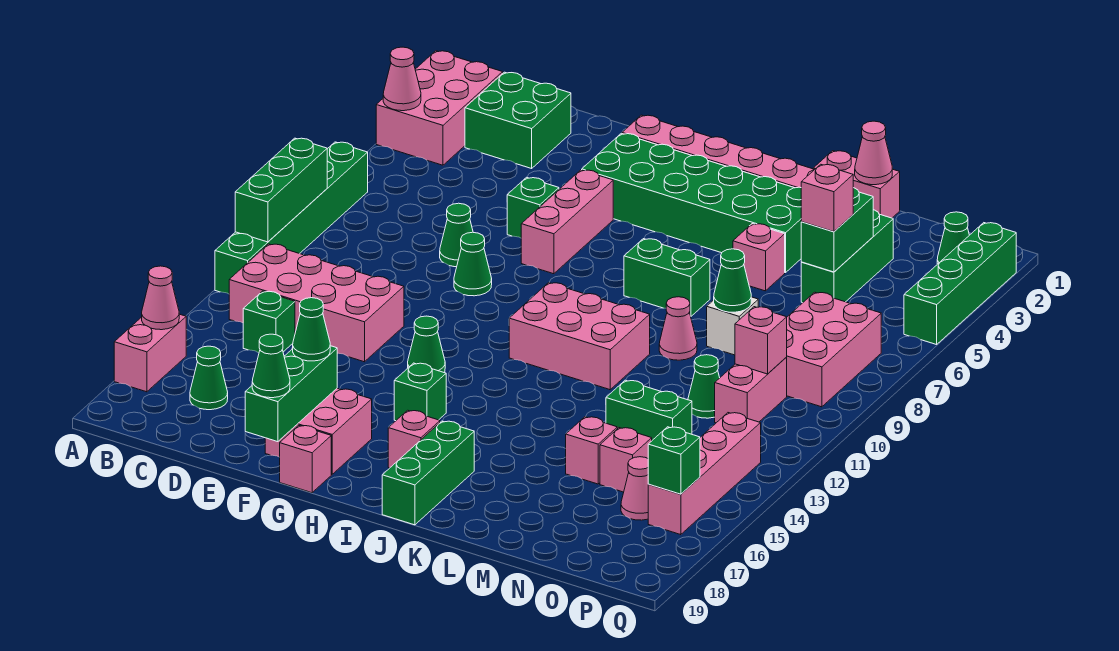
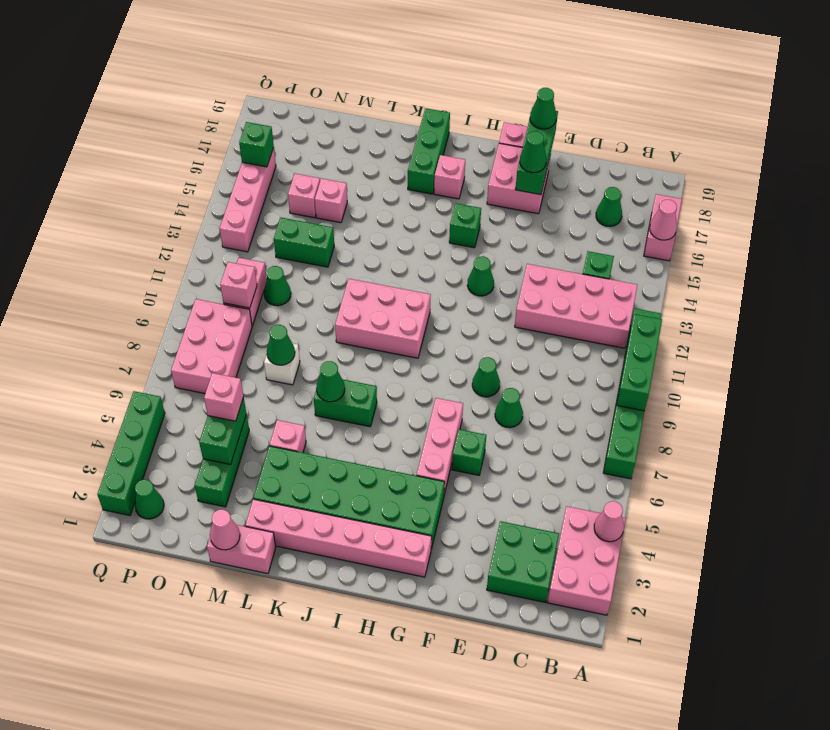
none -> green 1x1 cone [316,361,345,402]
pink 1x1 cone [659,297,697,360] -> none
pink 1x1 cone [621,457,649,520] -> none

